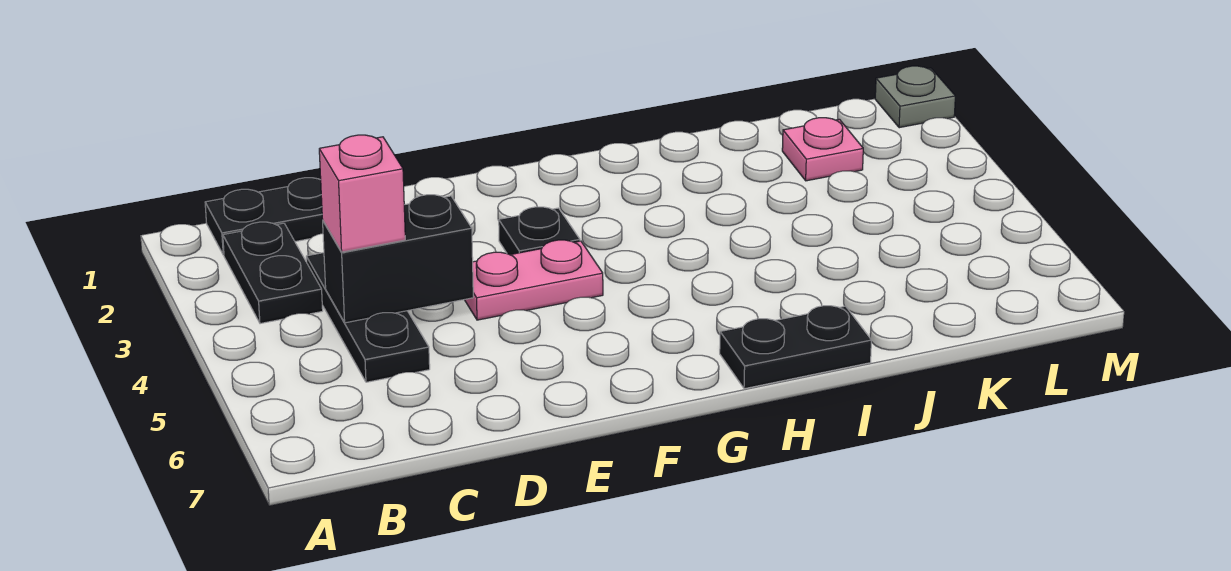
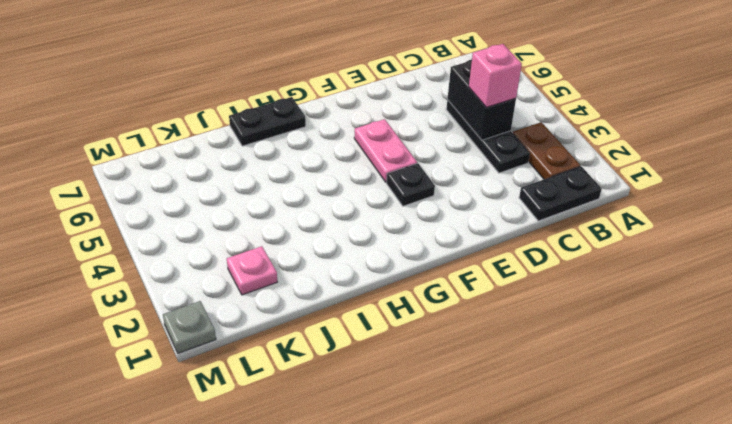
black 1x2 plate [223,222,323,324] -> brown 1x2 plate [513,122,580,179]
black 1x2 brick [323,195,473,323] -> black 1x2 brick turned to [447,60,516,140]
pink 1x2 plate [465,240,603,320] -> pink 1x2 plate turned to [354,119,417,182]

